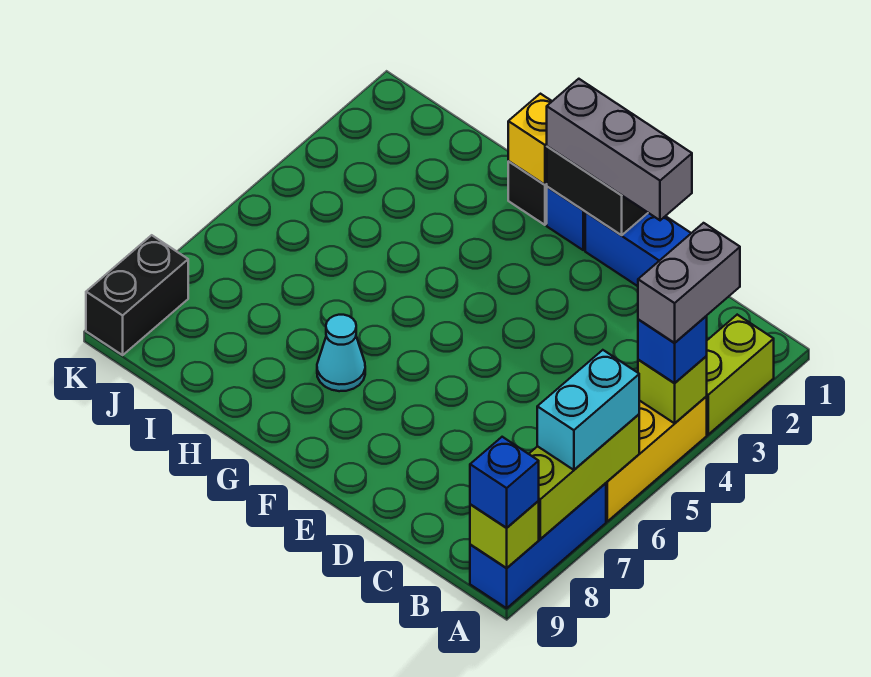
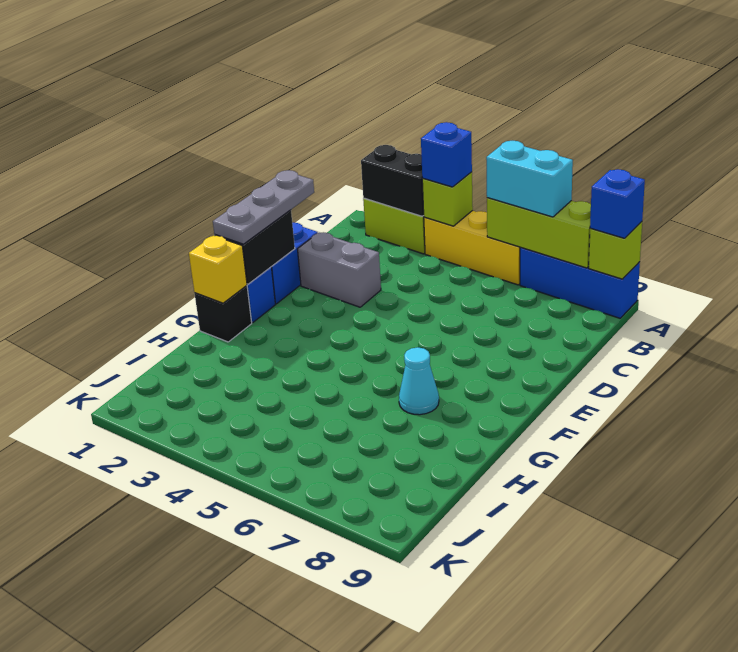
grey 1x2 brick [638,223,740,343] -> grey 1x2 brick moved to [298,232,381,307]
grey 1x3 brick [547,79,692,220] -> grey 1x3 plate [213,170,314,244]
black 1x2 brick [86,235,188,355] -> black 1x2 brick moved to [361,145,424,216]

